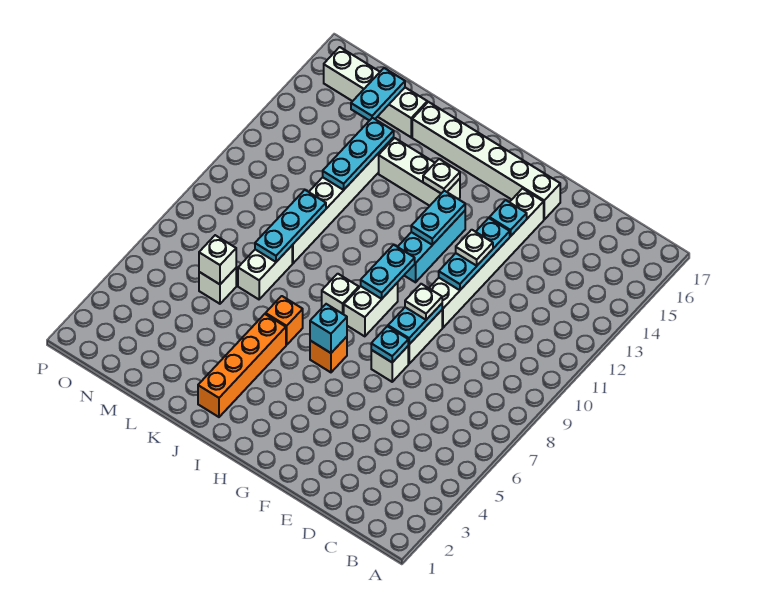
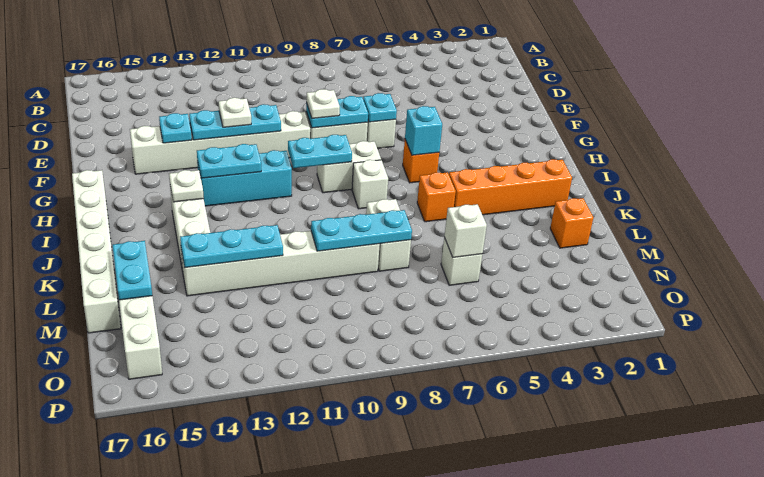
white 1x6 brick [412,102,560,219] -> white 1x6 brick moved to [72,170,121,333]
none -> orange 1x1 brick [550,198,594,248]
white 1x2 brick [238,246,292,299] -> white 1x2 brick turned to [366,199,411,271]
cyan 1x2 plate [351,68,405,121] -> cyan 1x2 plate turned to [113,241,152,300]

